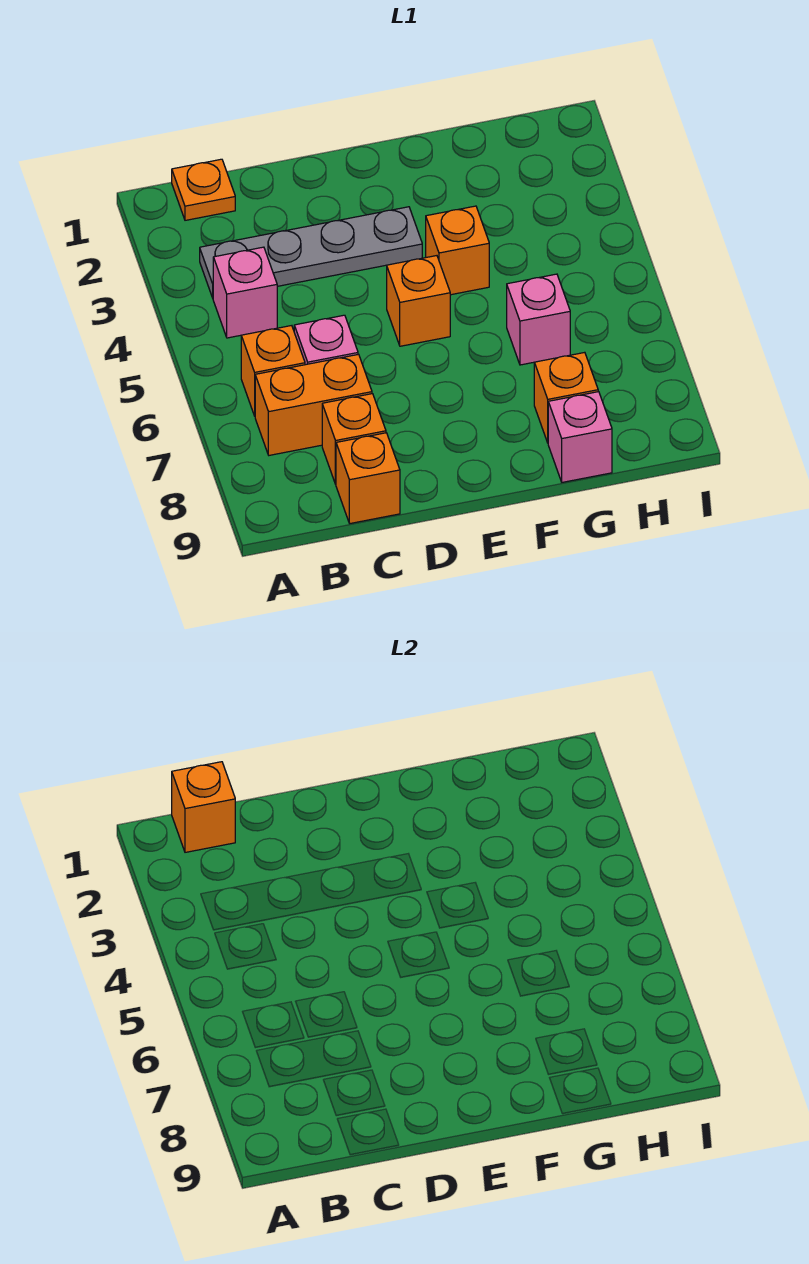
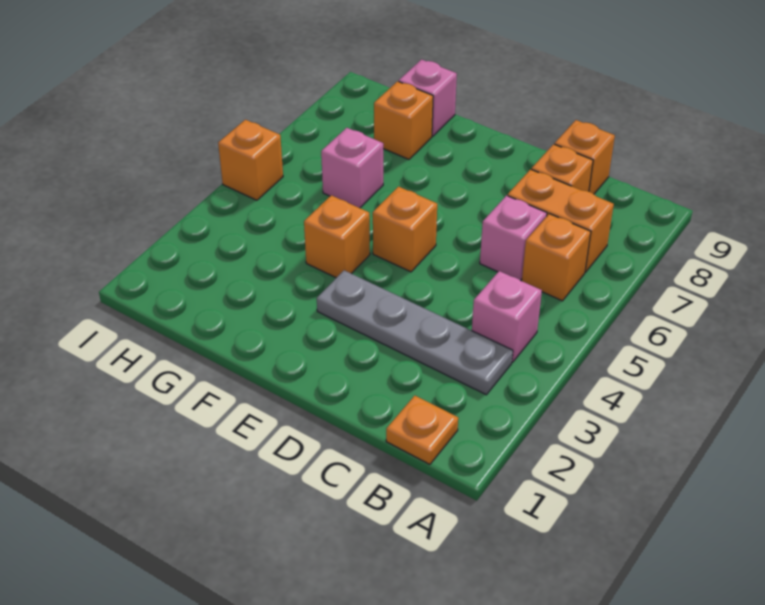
orange 1x1 brick [172,762,235,852] -> orange 1x1 brick moved to [218,120,283,200]

